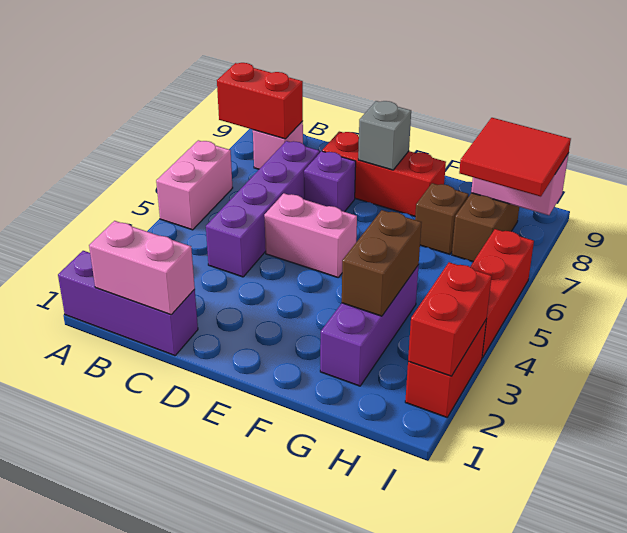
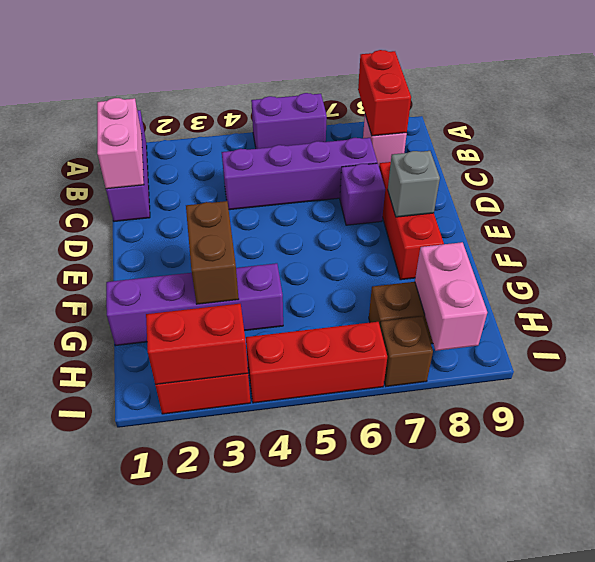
pink 1x2 brick [156,140,233,230] -> purple 1x2 brick [251,93,327,149]
pink 1x2 brick [264,193,357,277] -> none
purple 1x3 brick [320,265,419,386] -> purple 1x4 brick [106,263,283,346]
brown 1x2 brick [342,210,422,316] -> brown 1x2 brick turned to [186,201,239,304]
brown 1x1 brick [415,183,469,254] -> brown 1x1 brick moved to [380,316,433,386]
red 2x2 tile [459,118,571,197] -> none

